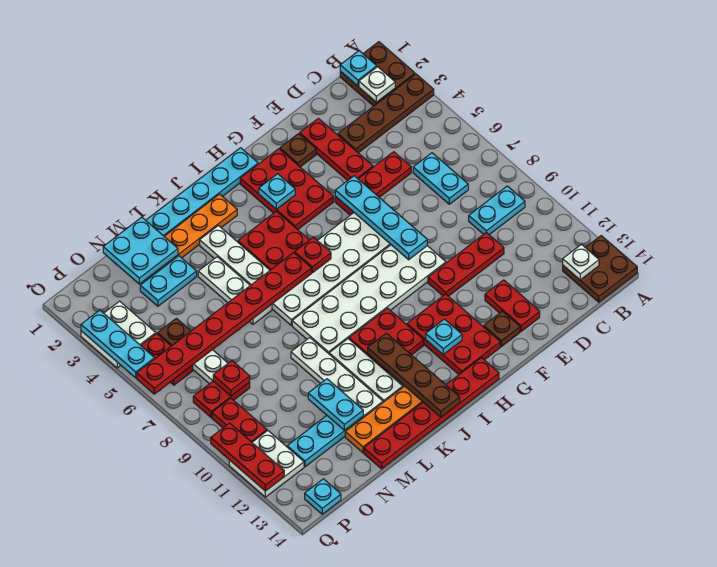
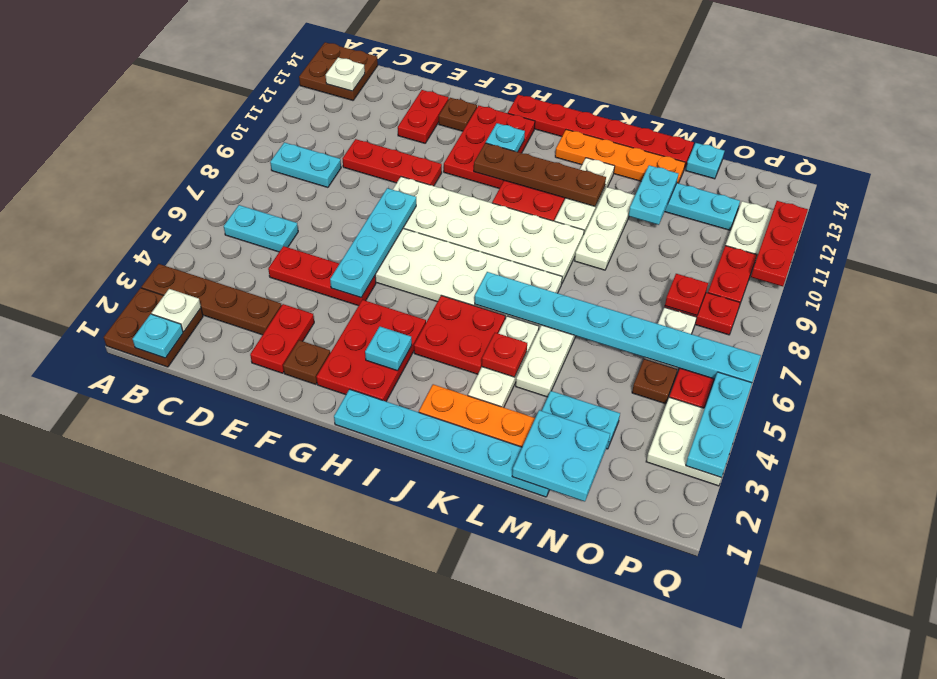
cyan 1x2 plate [413,153,468,204] -> cyan 1x2 plate turned to [224,205,298,252]
red 1x3 plate [300,118,373,181] -> red 1x2 plate [250,304,314,373]
red 1x1 plate [295,237,331,273] -> red 1x1 plate moved to [482,333,527,377]
red 1x8 plate [137,253,311,394] -> cyan 1x8 plate [475,272,761,383]
brown 1x4 plate [368,333,460,417] -> brown 1x4 plate turned to [474,143,606,206]
white 1x4 plate [291,338,383,418] -> white 1x3 plate [575,187,635,270]
cyan 1x1 plate [305,479,341,514] -> cyan 1x1 plate moved to [686,143,724,179]

